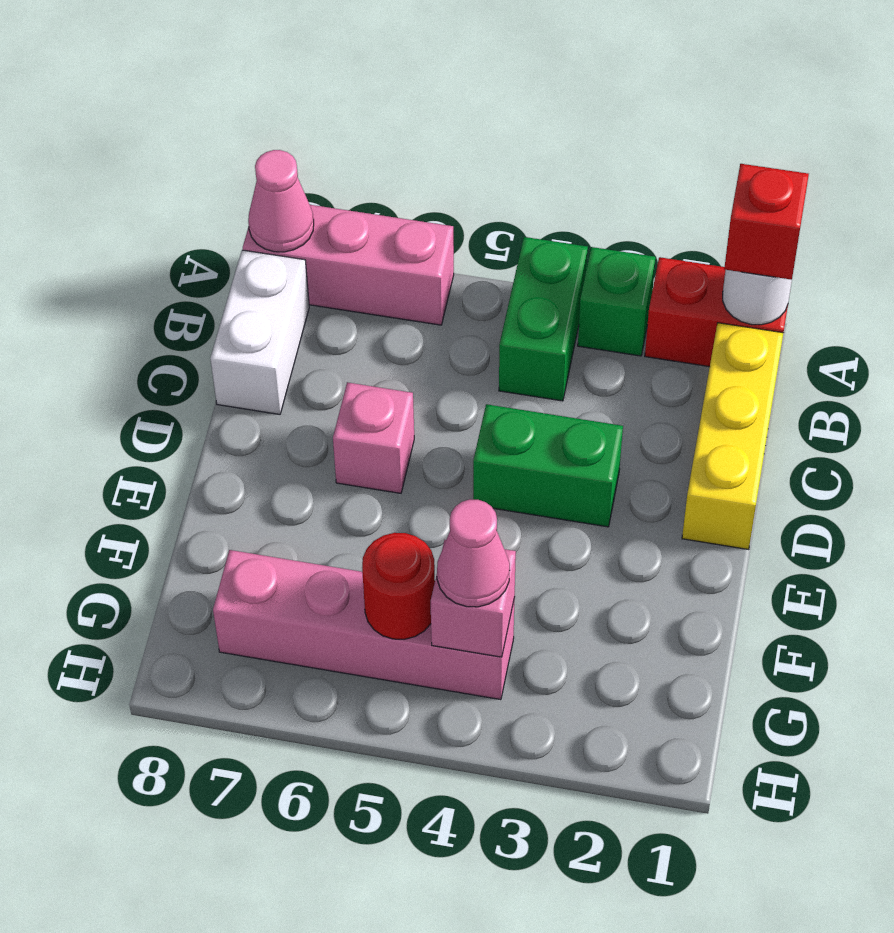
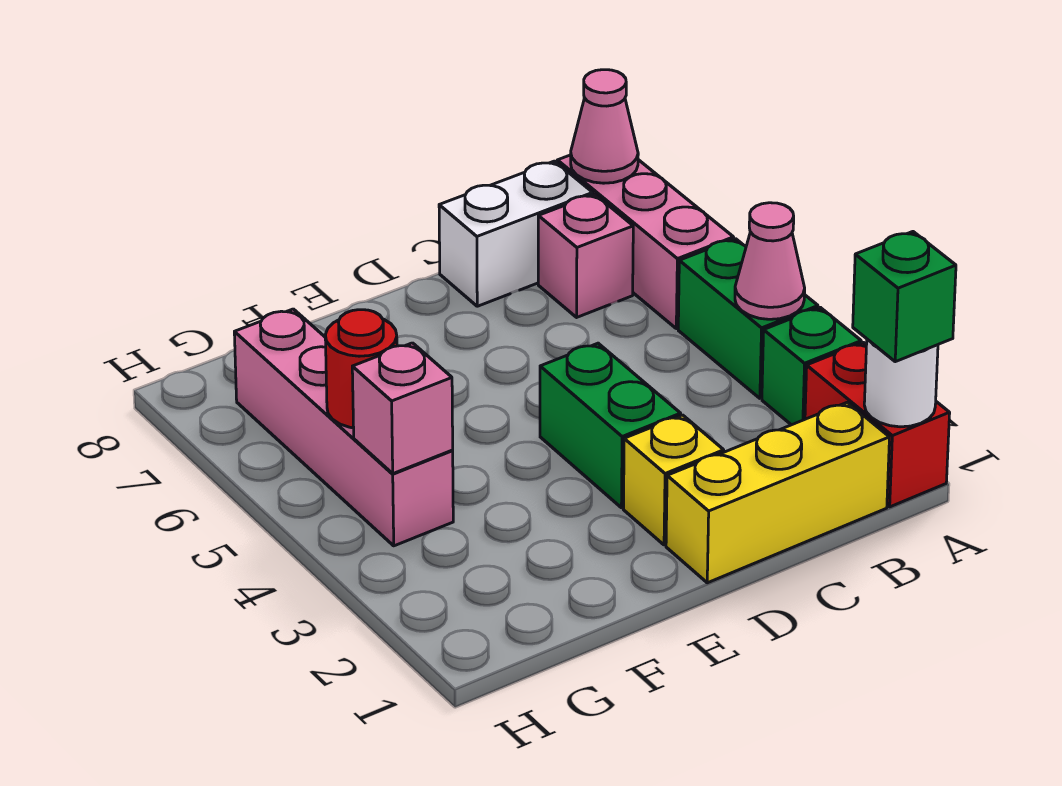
red 1x1 brick [724,164,809,280] -> green 1x1 brick [853,232,956,362]
green 1x2 brick [499,237,588,401] -> green 1x2 brick turned to [678,239,818,398]
none -> yellow 1x1 brick [623,415,724,545]
pink 1x1 brick [333,382,414,493] -> pink 1x1 brick moved to [538,194,633,317]
pink 1x1 cone [437,499,510,607] -> pink 1x1 cone moved to [735,203,805,319]

